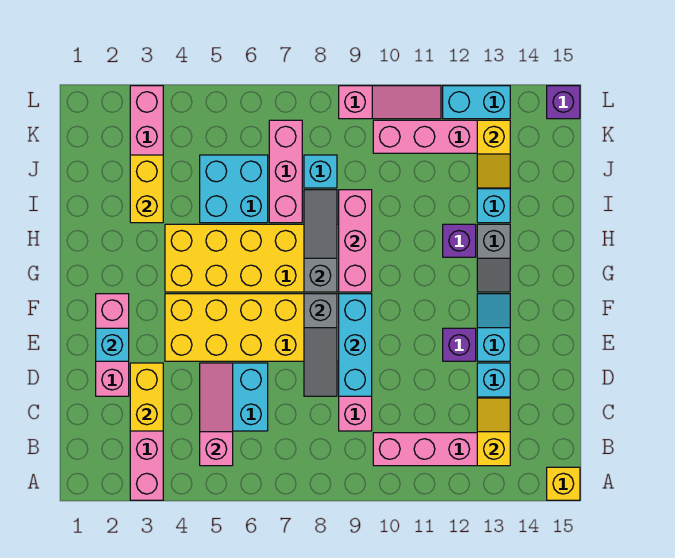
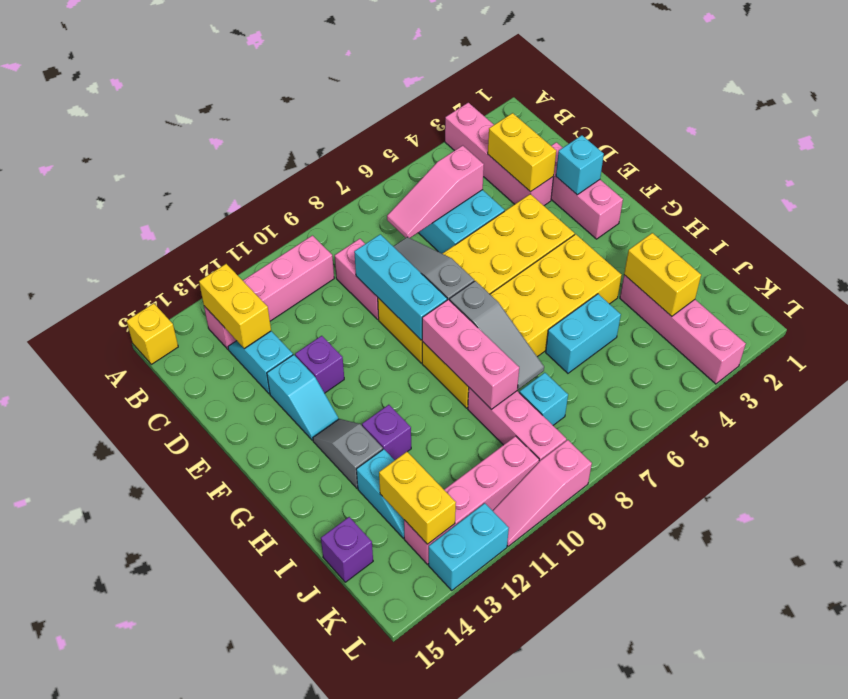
pink 1x3 slope [200,363,233,466] -> pink 1x3 slope turned to [387,145,484,238]
yellow 1x2 slope [477,398,510,466] -> yellow 1x2 brick [199,264,271,348]
cyan 2x2 brick [200,155,268,223] -> cyan 1x2 brick [546,294,621,373]
pink 1x3 brick [269,120,302,223] -> pink 1x3 brick moved to [468,388,566,462]
yellow 1x2 slope [477,120,510,188] -> yellow 1x2 brick [379,452,456,544]
purple 1x1 brick [547,86,580,119] -> purple 1x1 brick moved to [321,517,373,582]

